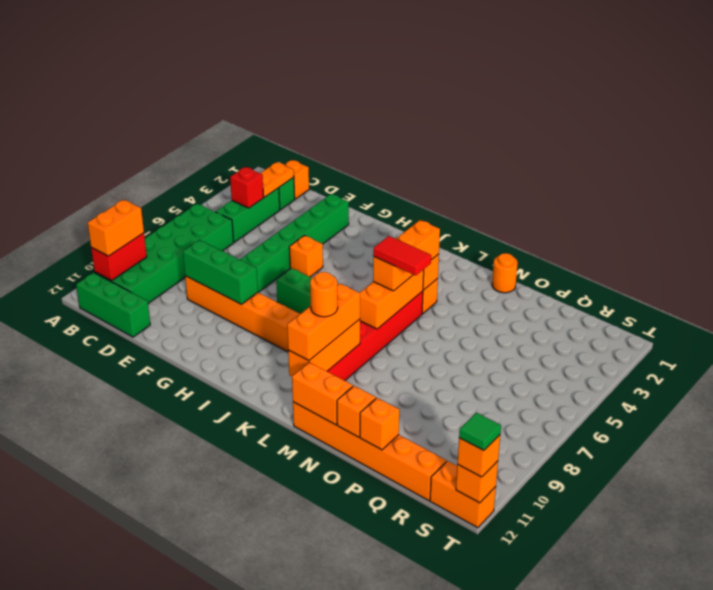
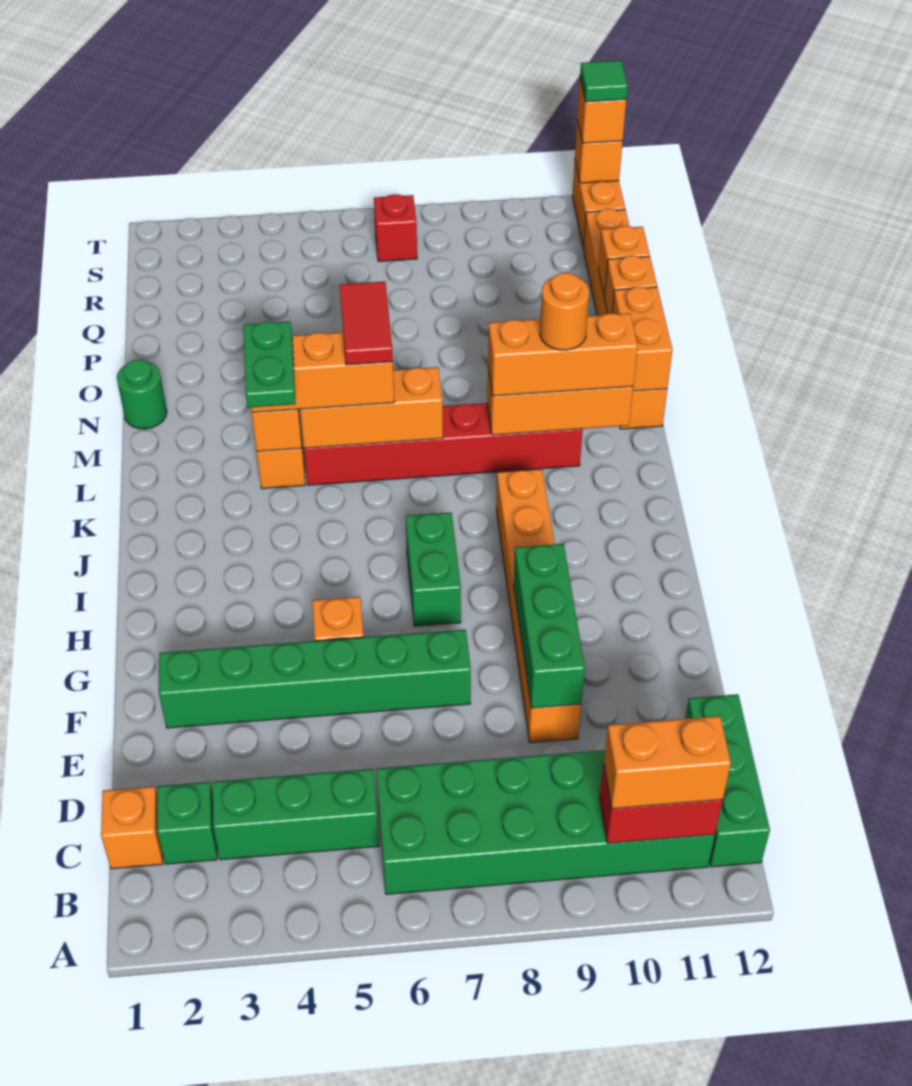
orange 1x2 plate [260,162,294,197] -> none
red 1x1 brick [230,167,264,208] -> red 1x1 brick moved to [374,194,417,261]
none -> green 1x2 plate [244,321,296,408]
orange 1x1 round brick [492,253,518,293] -> green 1x1 round brick [117,360,167,429]

